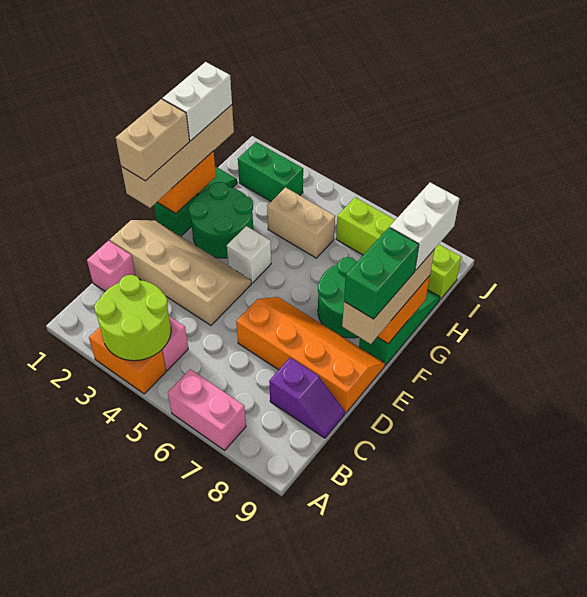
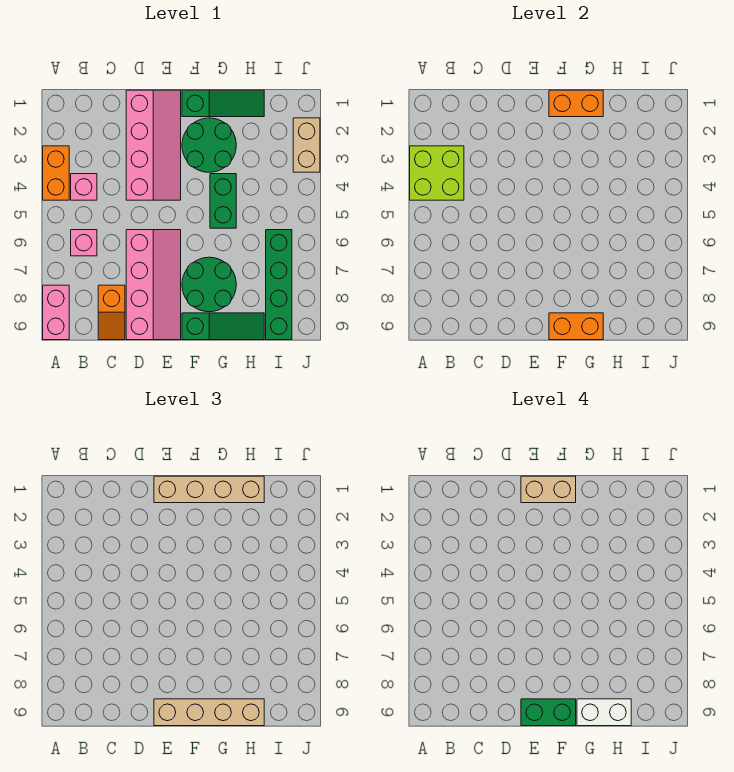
lime 2x2 round brick [94,275,171,361] -> lime 2x2 brick [410,146,464,200]
pink 1x2 brick [168,369,246,450] -> pink 1x2 brick moved to [43,285,69,340]
pink 1x1 brick [87,241,136,291] -> pink 1x1 brick moved to [71,230,97,256]
purple 1x2 slope [269,358,345,438] -> orange 1x2 slope [98,285,125,340]
tan 2x4 slope [110,220,251,325] -> pink 2x4 slope [126,90,181,200]
orange 2x4 slope [236,297,385,413] -> pink 2x4 slope [126,230,181,340]
tan 1x3 brick [342,249,435,344] -> tan 1x4 brick [154,699,264,726]
white 1x1 brick [227,226,271,283] -> none
white 1x2 brick [163,62,232,141] -> none
tan 1x2 brick [267,187,335,258] -> tan 1x2 brick moved to [293,118,320,172]
green 1x2 brick [238,142,303,201] -> green 1x2 brick moved to [210,174,236,228]
lime 1x4 brick [336,197,462,300] -> green 1x4 brick [266,230,292,340]

